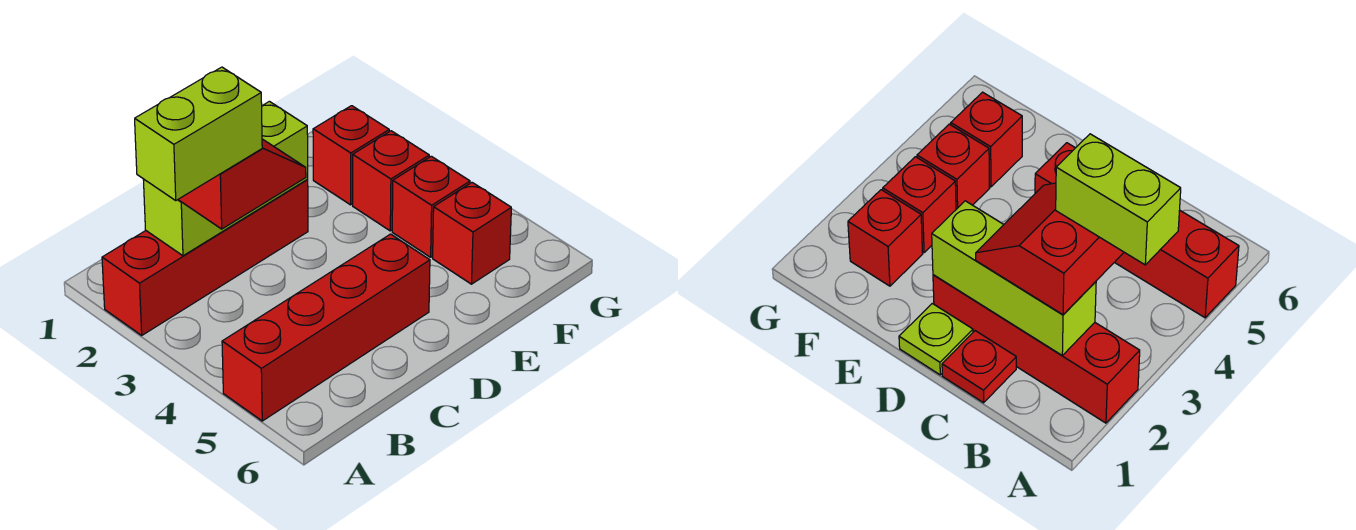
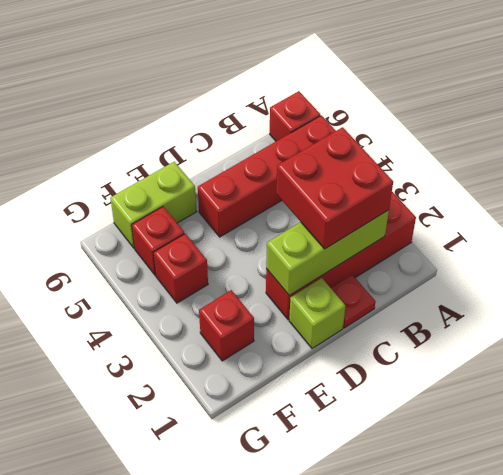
lime 1x2 brick [135,67,262,200] -> lime 1x2 brick moved to [110,162,196,248]
red 2x2 slope [178,139,306,229] -> red 2x2 brick [276,127,393,249]
lime 1x1 plate [899,304,973,375] -> lime 1x1 brick [289,278,345,349]
red 1x1 brick [353,131,429,231] -> red 1x1 brick moved to [270,91,320,141]

